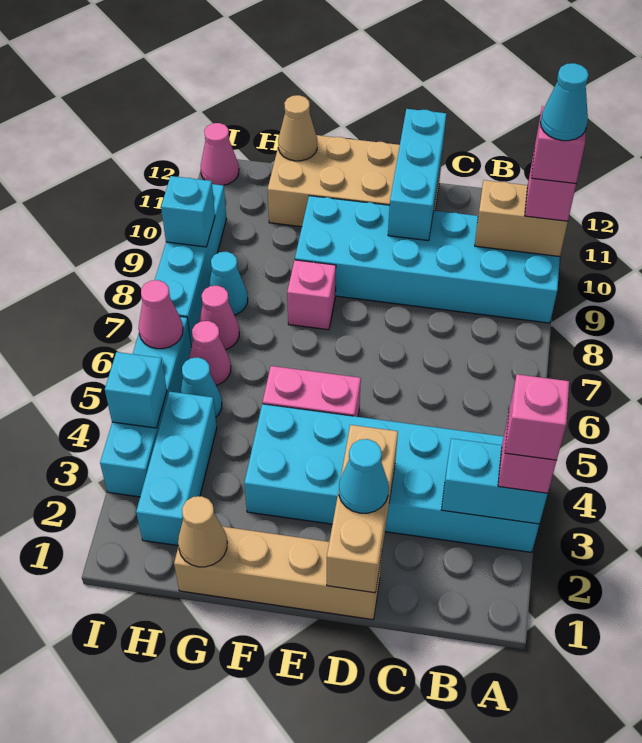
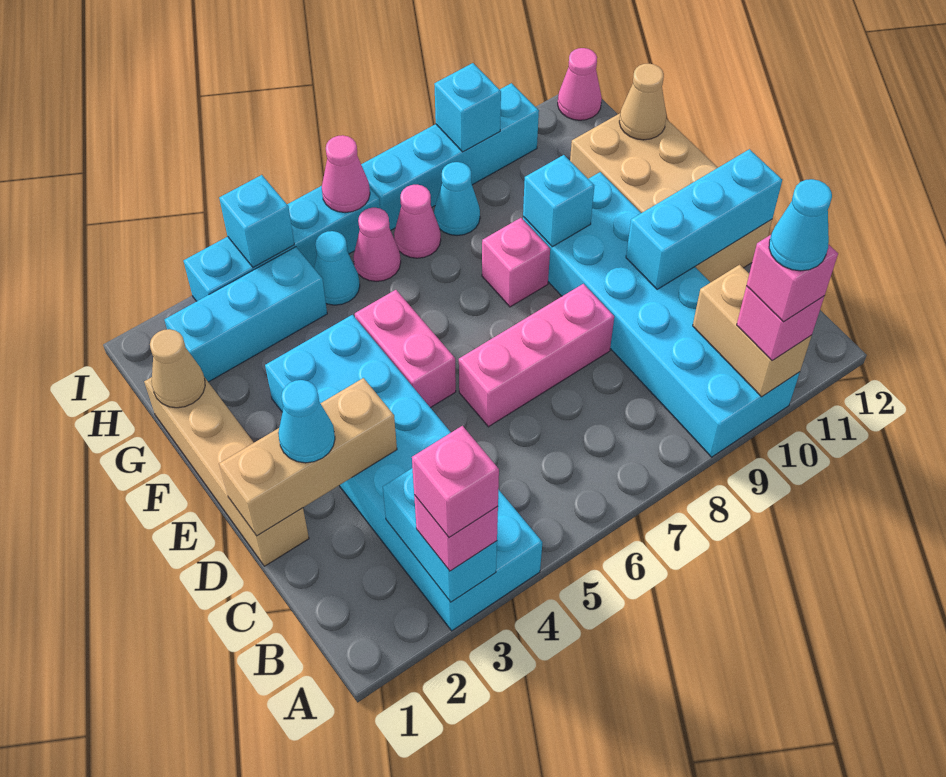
none -> pink 1x3 brick [459,284,614,427]
none -> cyan 1x1 brick [523,155,594,247]

